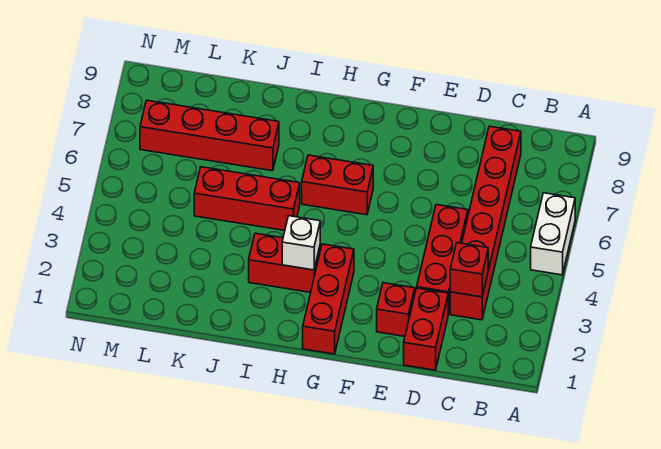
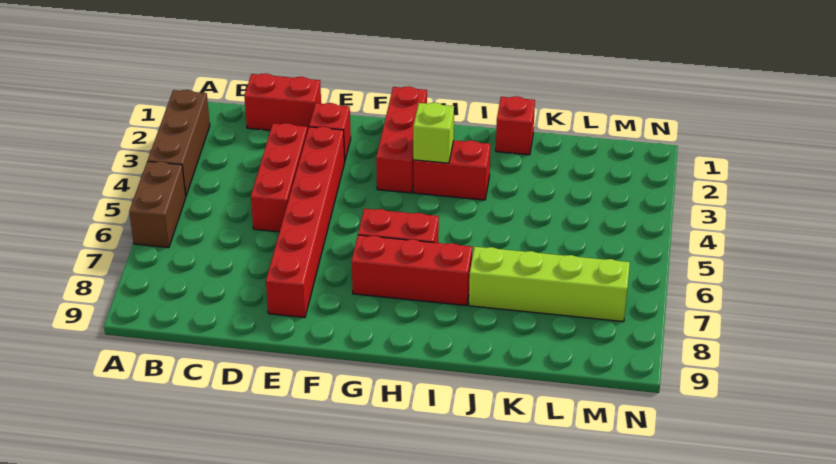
none -> brown 1x3 brick [148,90,210,196]
white 1x2 brick [531,193,575,275] -> brown 1x2 brick [129,161,186,248]
red 1x6 brick [450,126,521,320] -> red 1x6 brick moved to [266,127,345,318]
red 1x1 brick [450,243,488,297] -> red 1x1 brick moved to [496,96,535,155]
red 1x2 brick [404,288,448,370] -> red 1x2 brick turned to [244,73,321,131]
white 1x1 brick [282,216,320,270] -> lime 1x1 brick [413,103,454,163]
red 1x3 brick [194,167,300,230] -> red 1x3 brick moved to [352,235,472,306]
red 1x4 brick [140,100,279,171] -> lime 1x4 brick [469,247,630,322]

